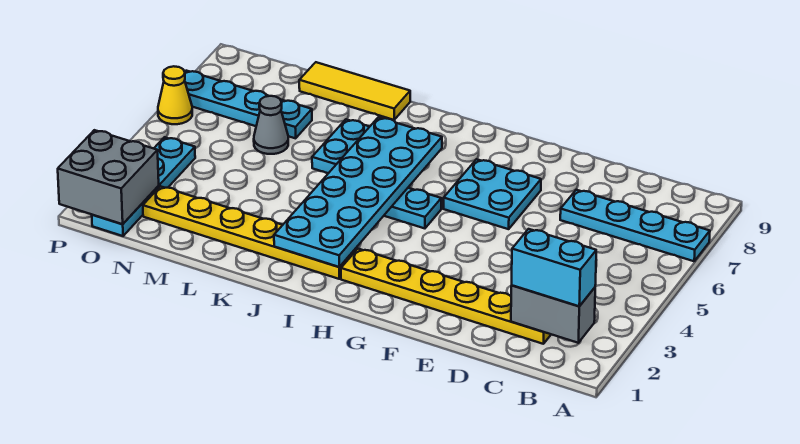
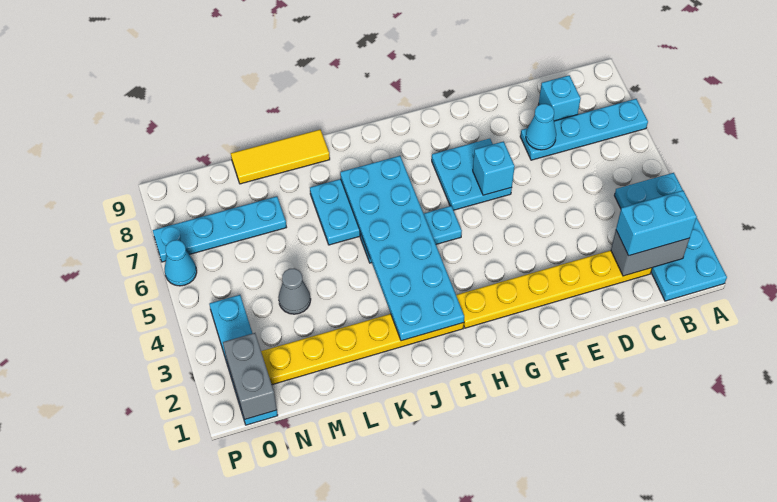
none -> cyan 2x4 plate [614,173,727,301]
none -> cyan 1x1 brick [538,75,581,121]
none -> cyan 1x1 cone [526,104,556,150]
none -> cyan 1x1 brick [473,142,515,195]
grey 1x1 cone [254,96,288,154] -> grey 1x1 cone moved to [278,268,311,314]
grey 2x2 brick [58,130,159,224] -> grey 1x2 brick [223,333,277,419]
yellow 1x1 cone [158,66,192,124] -> cyan 1x1 cone [165,240,197,286]

